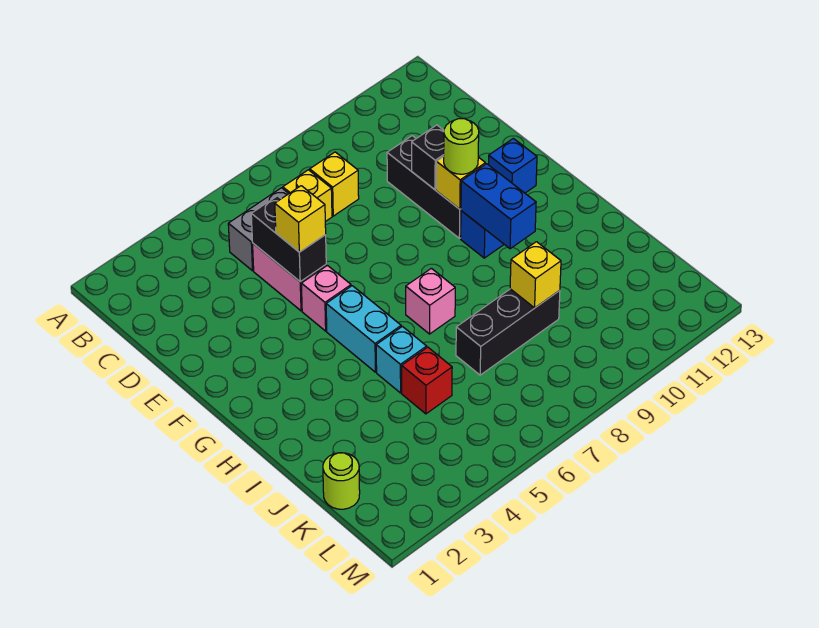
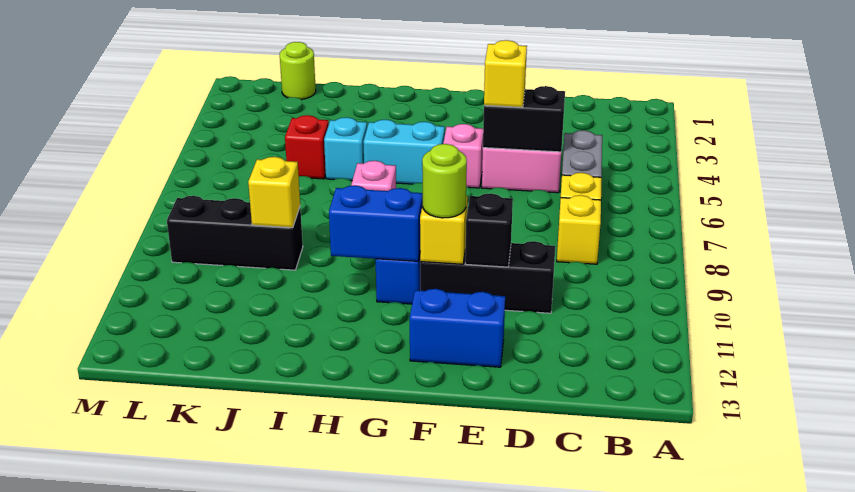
blue 1x1 brick [488,138,537,193] -> blue 1x2 brick [410,289,505,367]
black 1x3 brick [456,289,560,375] -> black 1x3 brick turned to [167,196,303,270]

